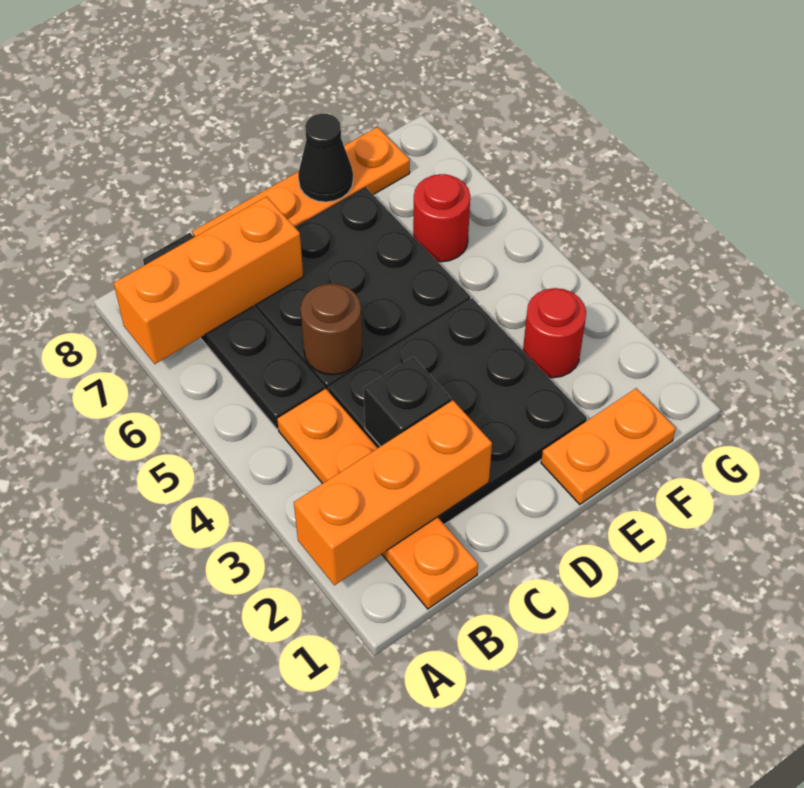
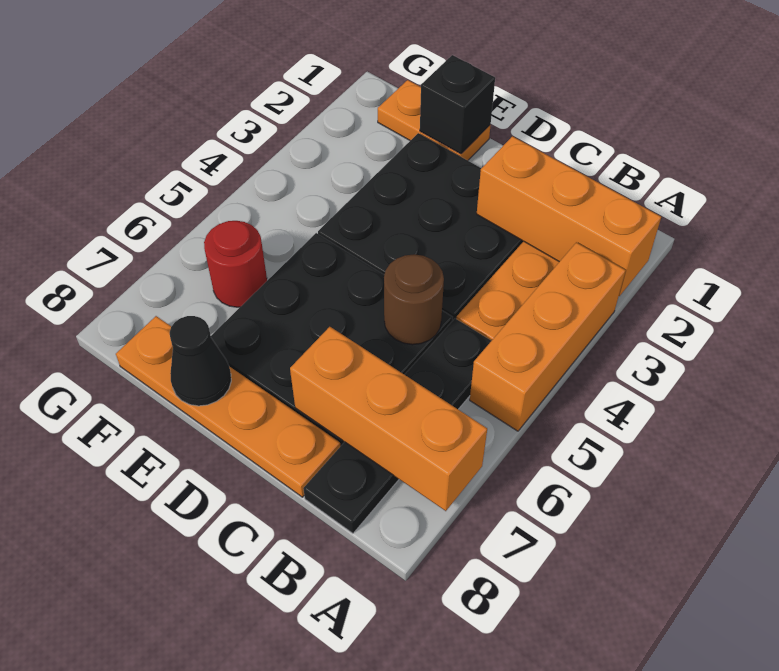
none -> orange 1x3 brick [470,242,626,431]
black 1x1 brick [364,357,451,446] -> black 1x1 brick moved to [420,55,495,154]
red 1x1 round brick [523,288,586,378] -> none

